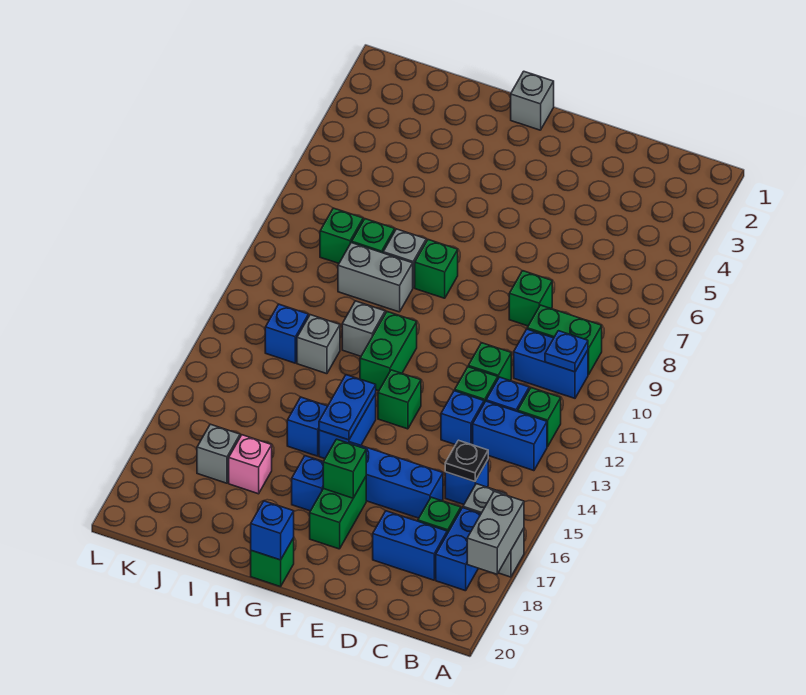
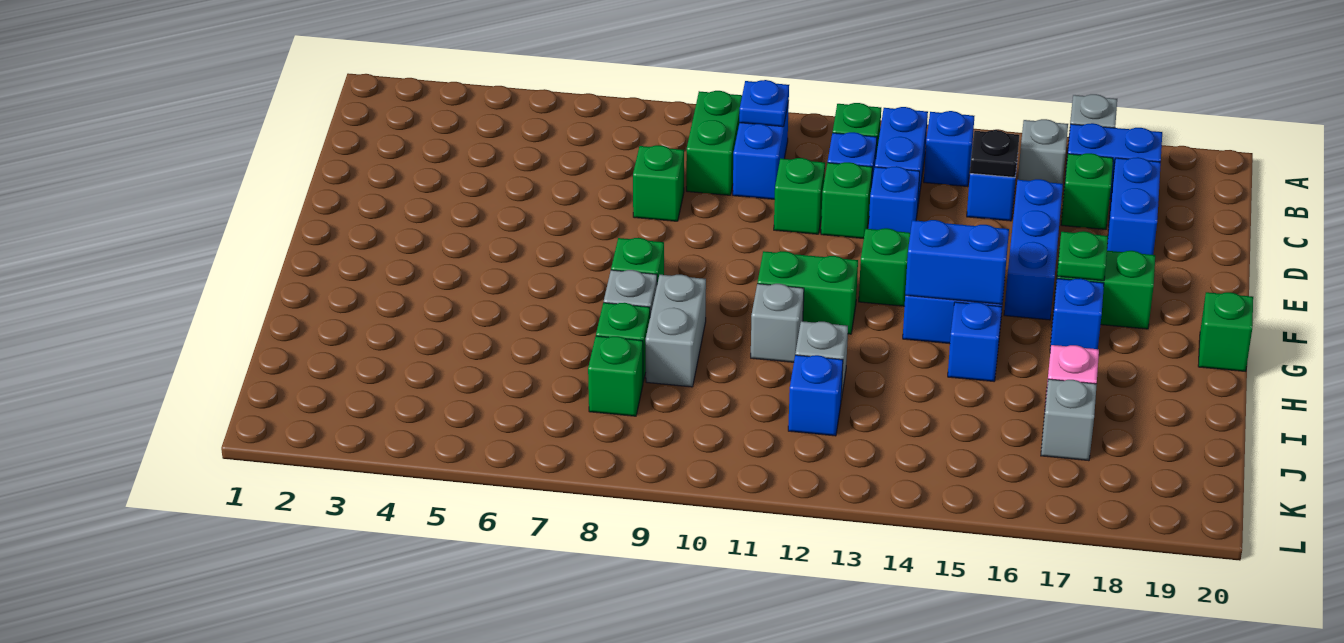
grey 1x2 brick [467,491,524,574] -> none
green 1x1 brick [323,439,366,498] -> green 1x1 plate [1057,231,1108,281]
grey 1x1 brick [511,71,554,130] -> none
blue 1x2 plate [319,375,376,440] -> blue 1x2 brick [905,220,1009,304]
blue 1x1 brick [251,501,294,560] -> blue 1x1 brick moved to [924,111,974,186]

